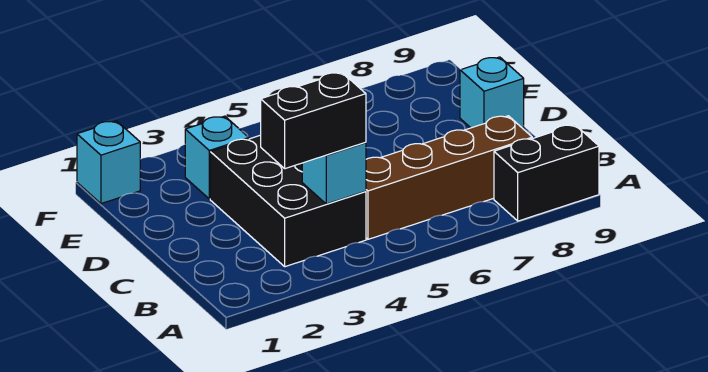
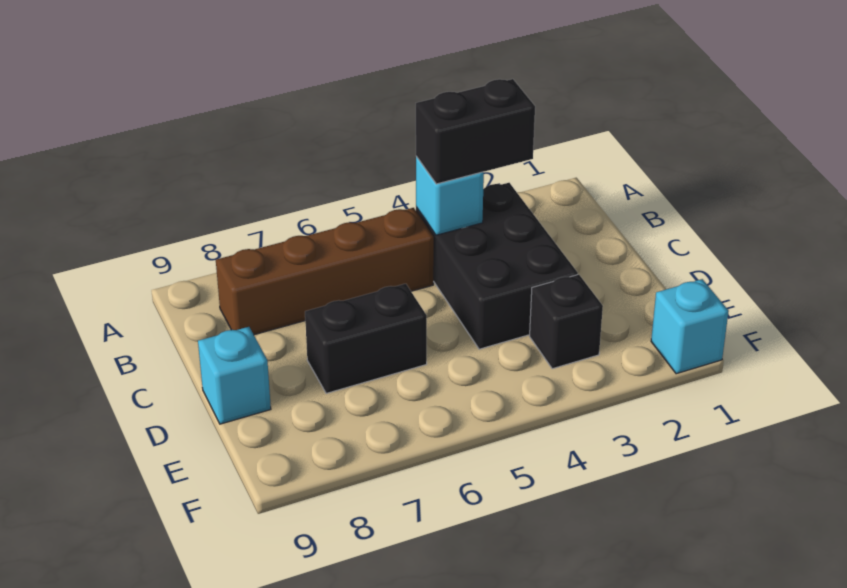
black 1x2 brick [494,125,599,221] -> black 1x2 brick moved to [305,284,427,393]
cyan 1x1 brick [185,116,249,199] -> black 1x1 brick [530,274,603,369]

